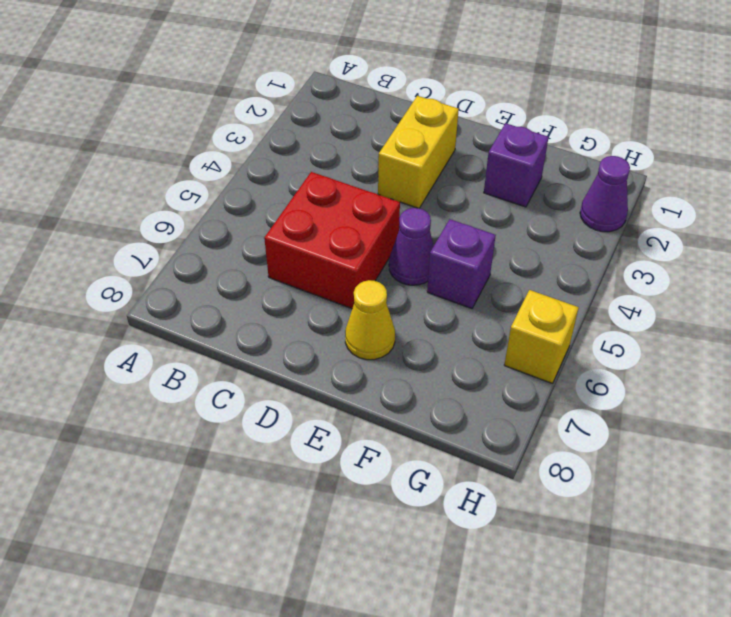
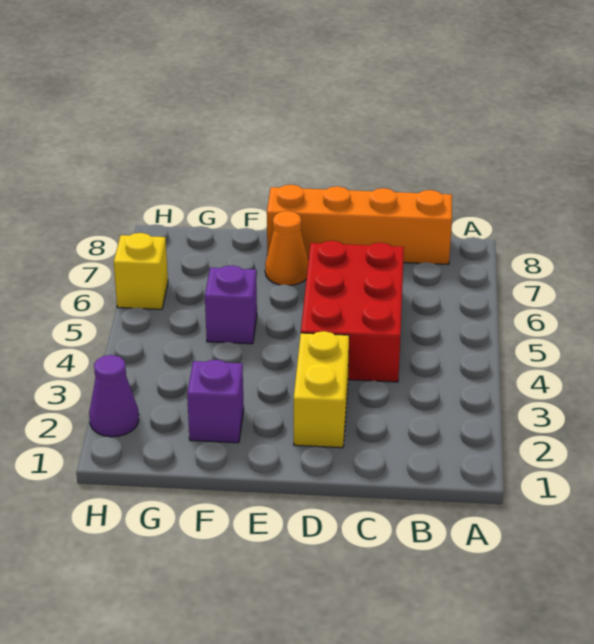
none -> orange 1x4 brick [267,185,452,264]
red 2x2 brick [264,172,400,309] -> red 2x3 brick [301,241,404,382]
purple 1x1 cone [389,208,434,285] -> none
yellow 1x1 cone [345,280,395,360] -> orange 1x1 cone [265,211,308,285]

